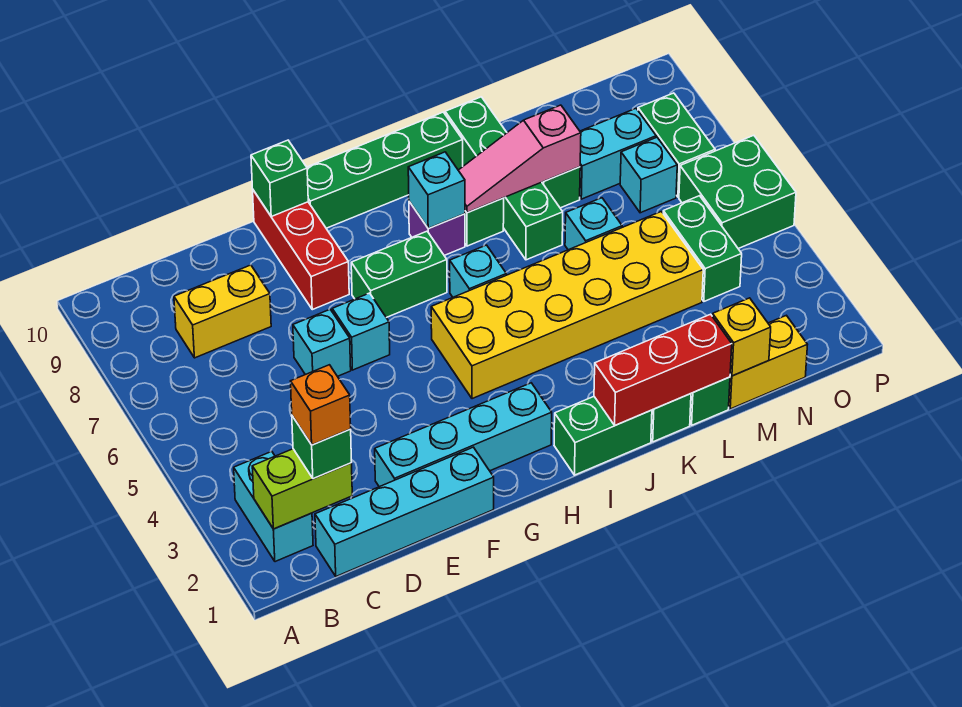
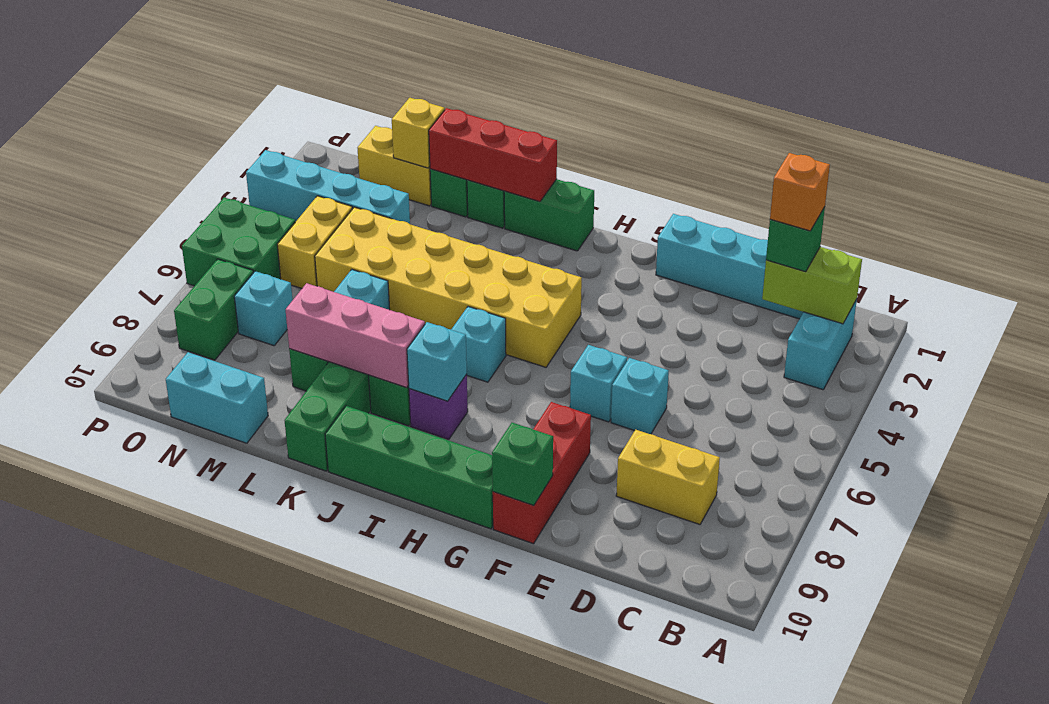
cyan 1x4 brick [375,383,552,487] -> cyan 1x4 brick moved to [246,150,410,224]
green 1x2 brick [351,231,447,318] -> none
pink 1x3 slope [458,105,581,213] -> pink 1x3 brick [285,283,425,388]
cyan 1x2 brick [580,109,656,199] -> cyan 1x2 brick moved to [166,352,268,443]
green 1x2 brick [663,196,742,301] -> yellow 1x2 brick [277,196,352,288]

